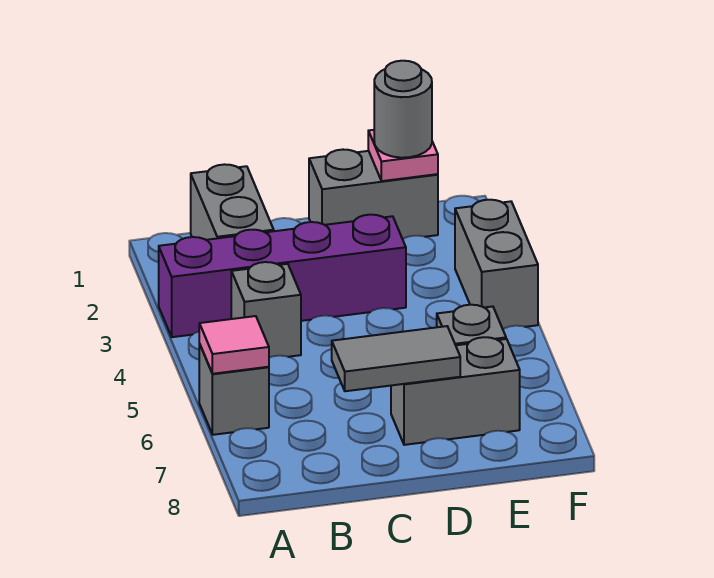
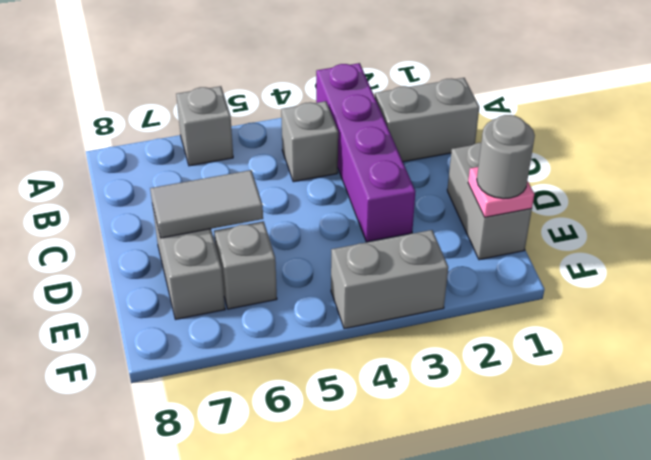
pink 1x1 tile [199,316,269,374] -> none
grey 1x2 tile [332,326,460,391] -> grey 1x2 tile turned to [150,170,263,238]

